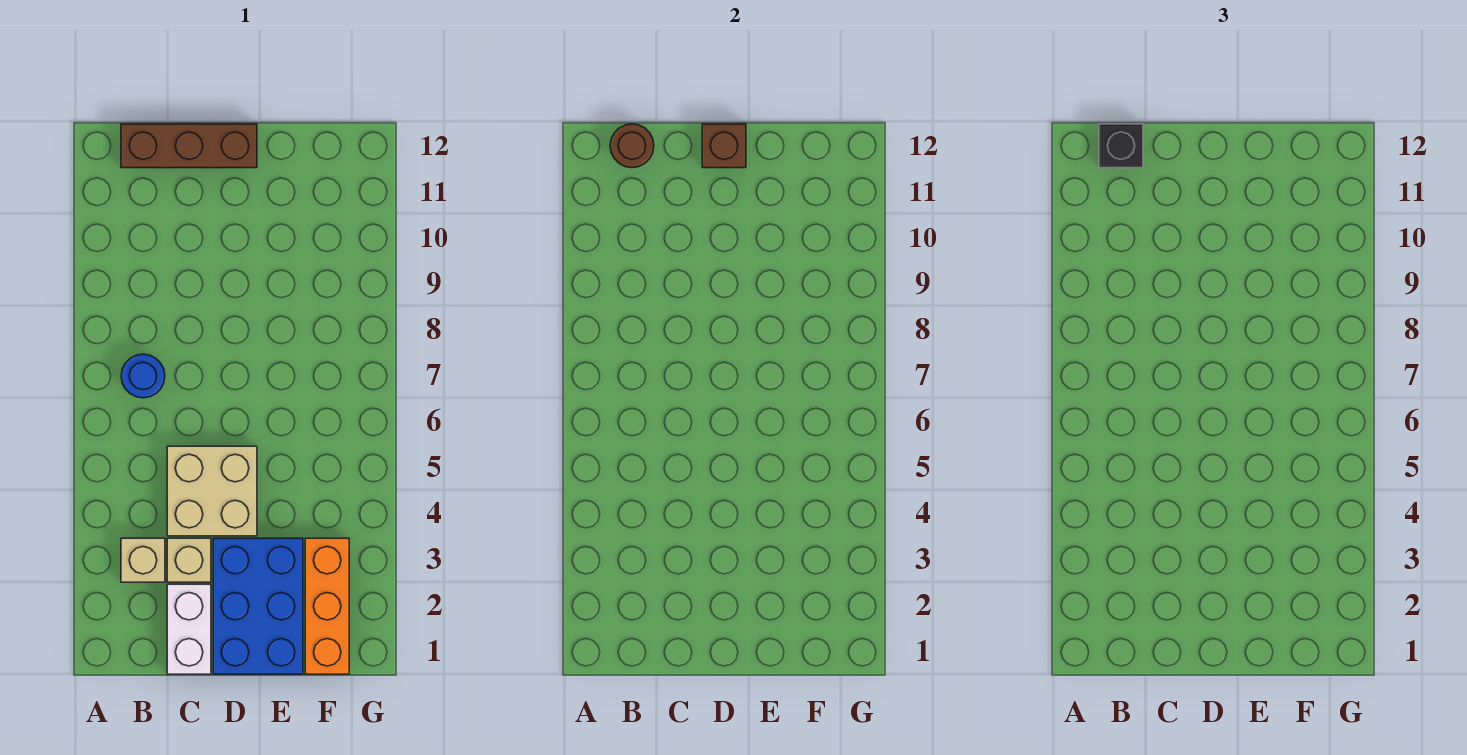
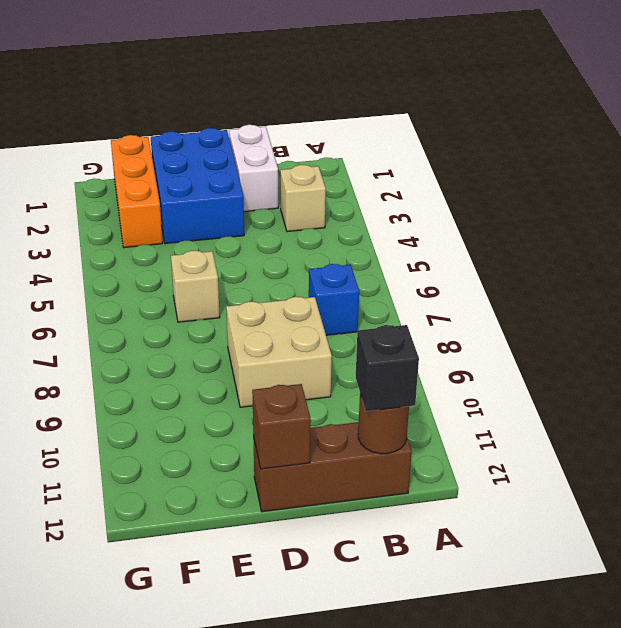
blue 1x1 round brick [121,354,165,398] -> blue 1x1 brick [309,264,359,335]
tan 1x1 brick [167,538,211,582] -> tan 1x1 brick moved to [171,251,220,322]
tan 2x2 brick [167,446,257,536] -> tan 2x2 brick moved to [226,297,332,407]

